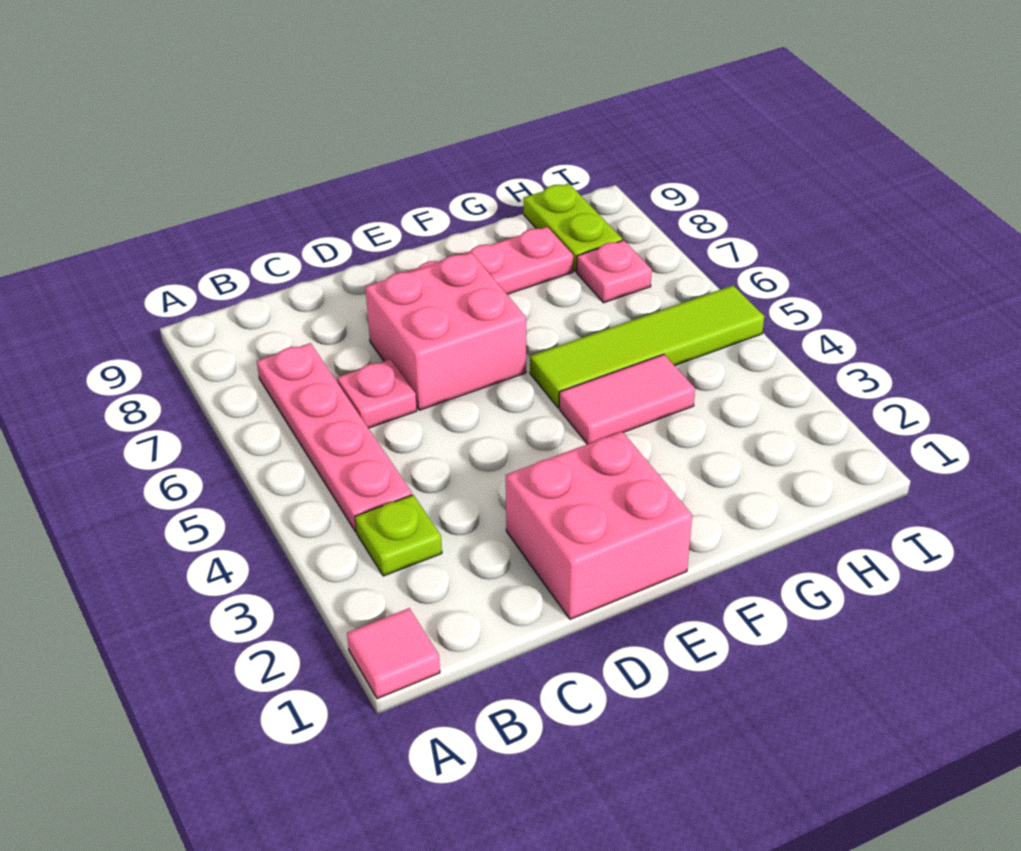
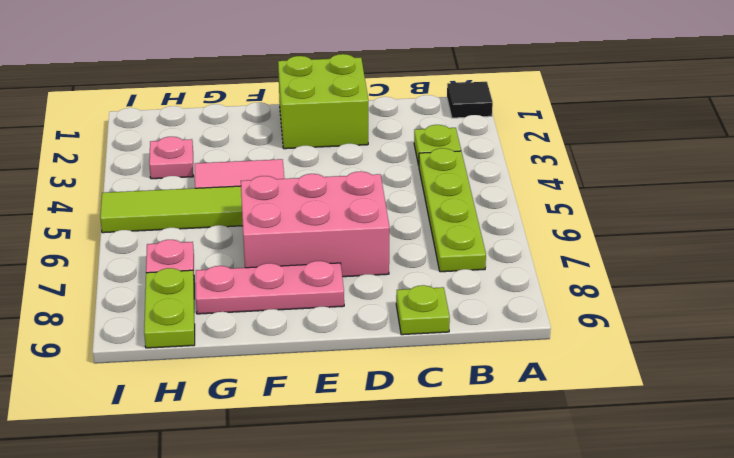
pink 1x1 tile [347,608,440,699] -> black 1x1 tile [447,82,493,118]
pink 1x4 plate [257,343,412,532] -> lime 1x4 plate [419,148,486,272]
pink 1x1 plate [337,359,417,428] -> pink 1x1 plate moved to [149,137,193,179]
none -> lime 1x1 plate [396,285,450,335]
pink 2x2 brick [506,432,692,619] -> lime 2x2 brick [278,54,368,149]
pink 2x2 brick [365,252,526,410] -> pink 2x3 brick [241,171,389,277]

